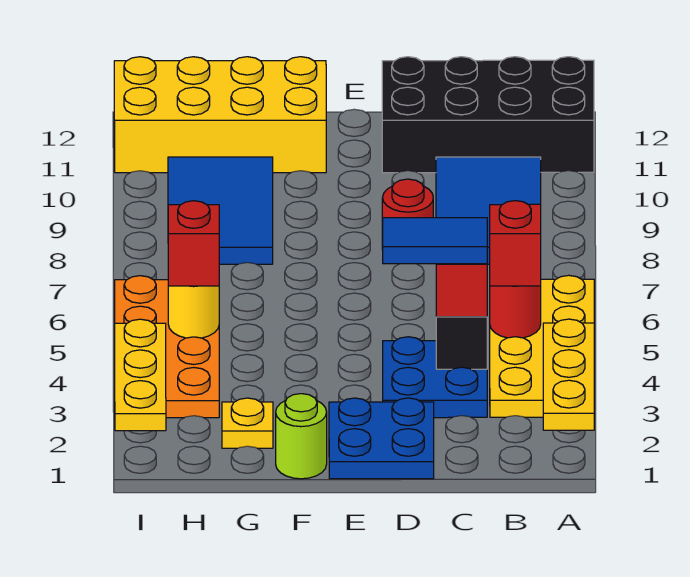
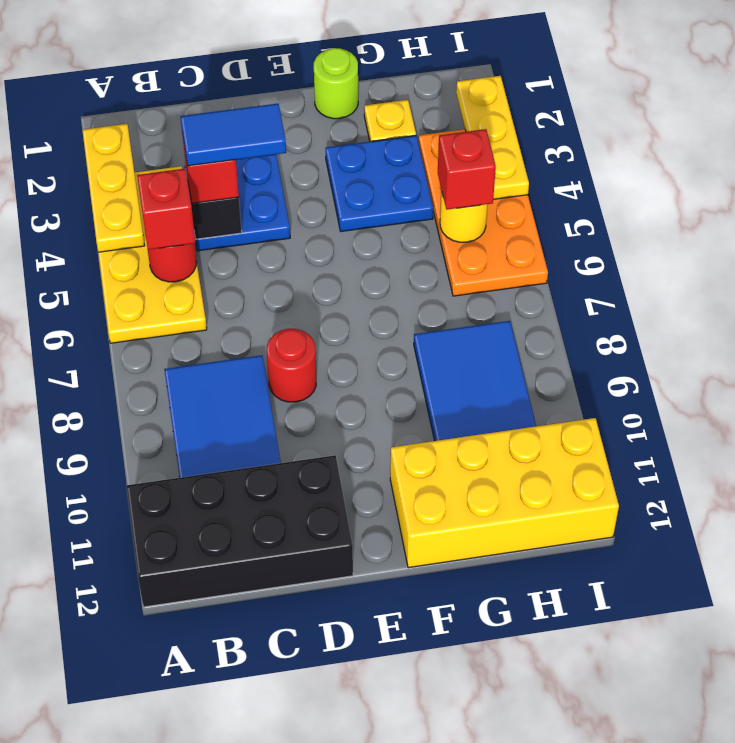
blue 2x2 plate [329,398,434,479] -> blue 2x2 plate moved to [326,136,433,231]

